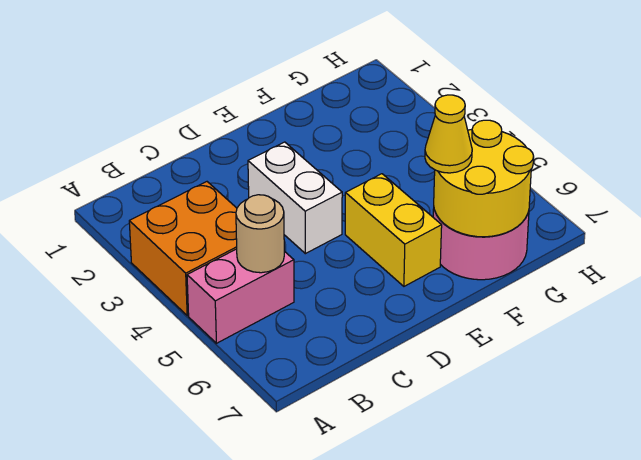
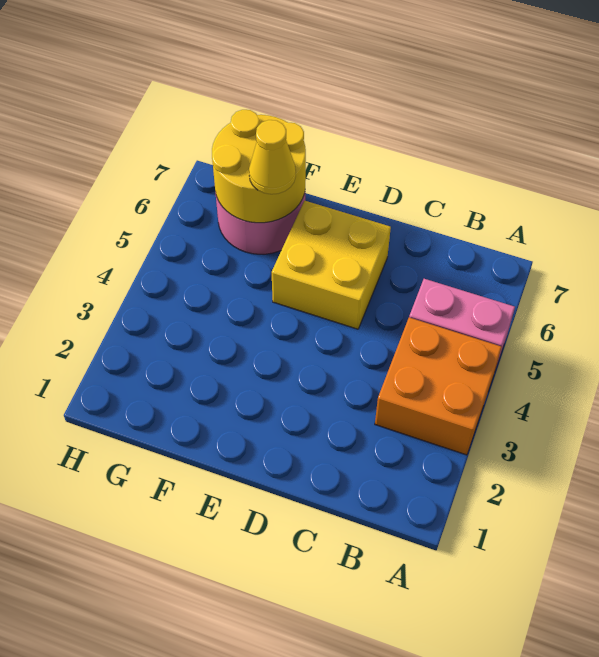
tan 1x1 round brick [236,195,284,273] -> none
white 1x2 brick [248,142,342,254] -> none
yellow 1x2 brick [345,174,442,286] -> yellow 2x2 brick [272,201,391,329]

